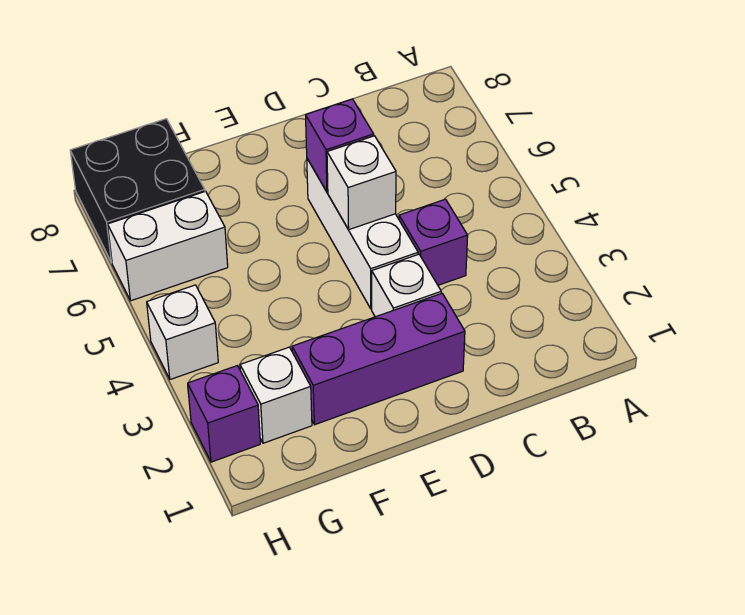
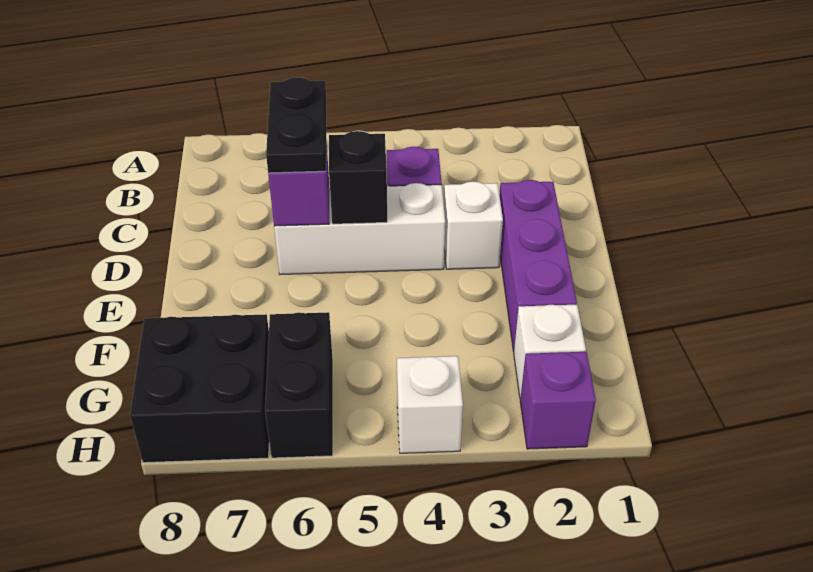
none -> black 1x2 plate [266,78,326,173]
white 1x1 brick [327,136,396,230] -> black 1x1 brick [329,131,387,224]
white 1x2 brick [108,191,228,301] -> black 1x2 brick [265,312,333,458]

